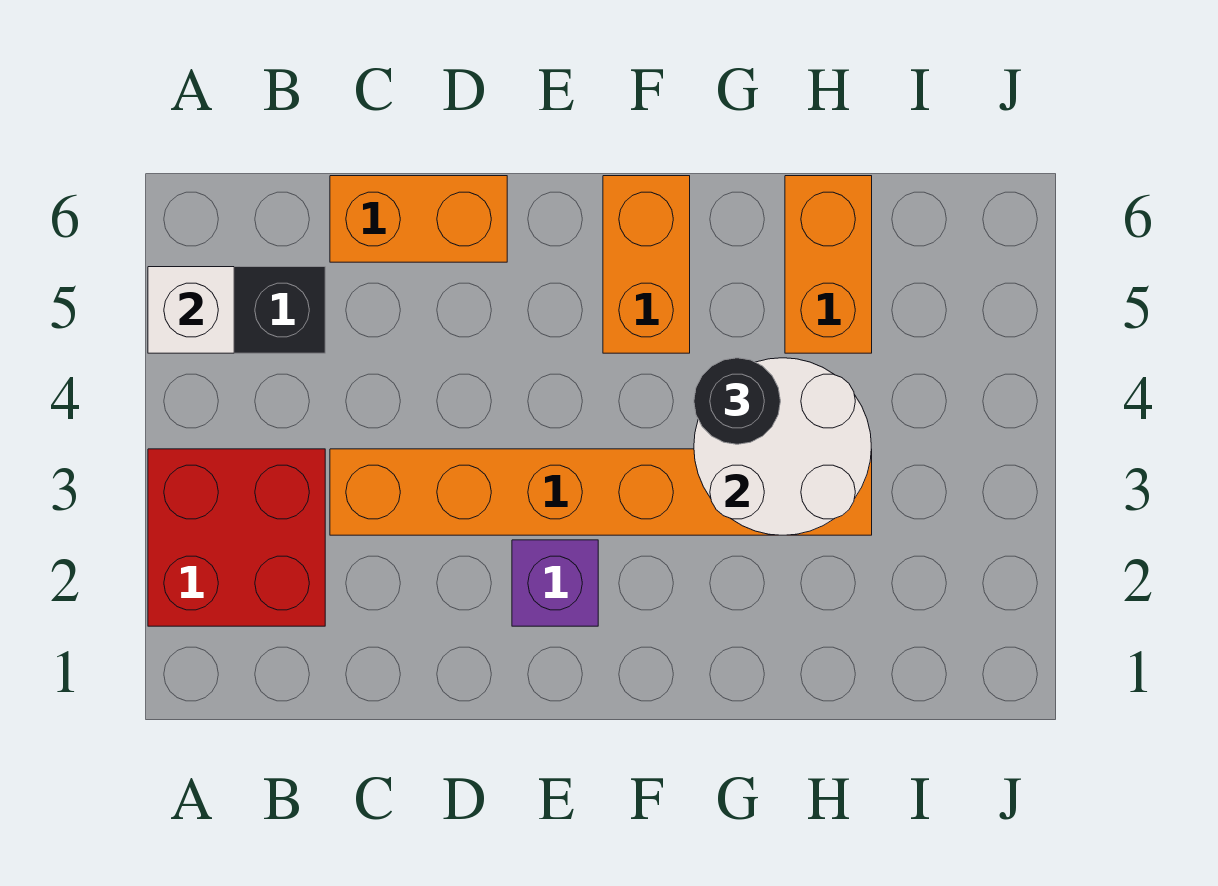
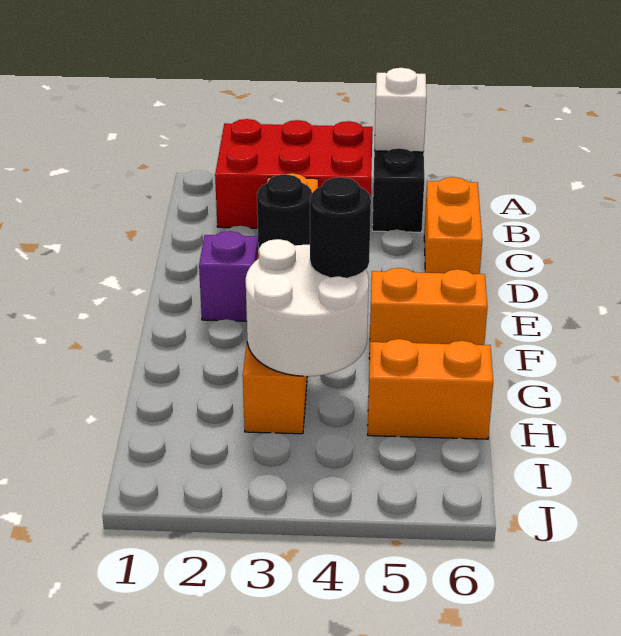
red 2x2 brick [148,449,325,626] -> red 2x3 brick [215,119,373,228]
none -> black 1x1 round brick [257,174,312,251]

